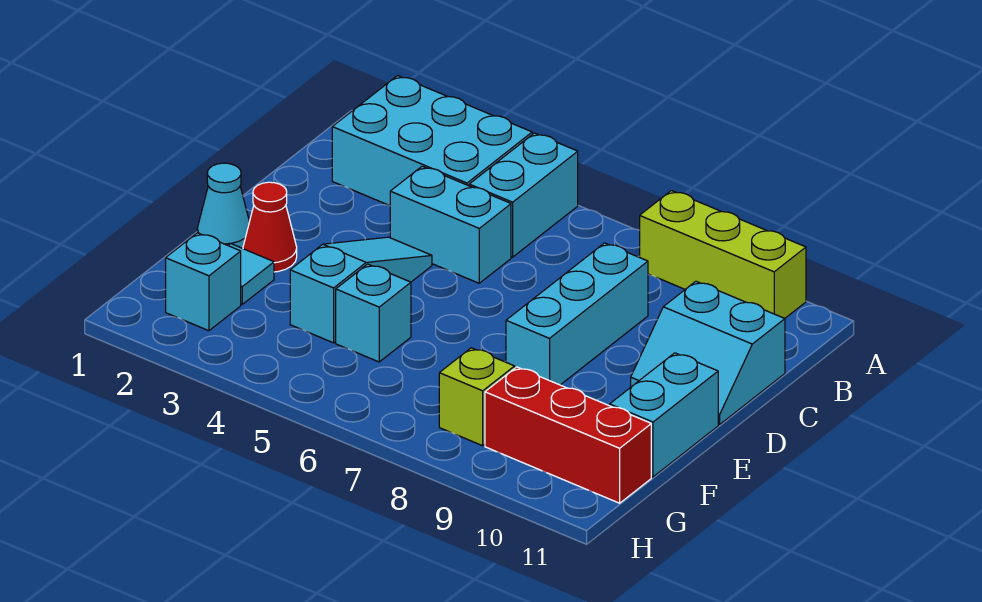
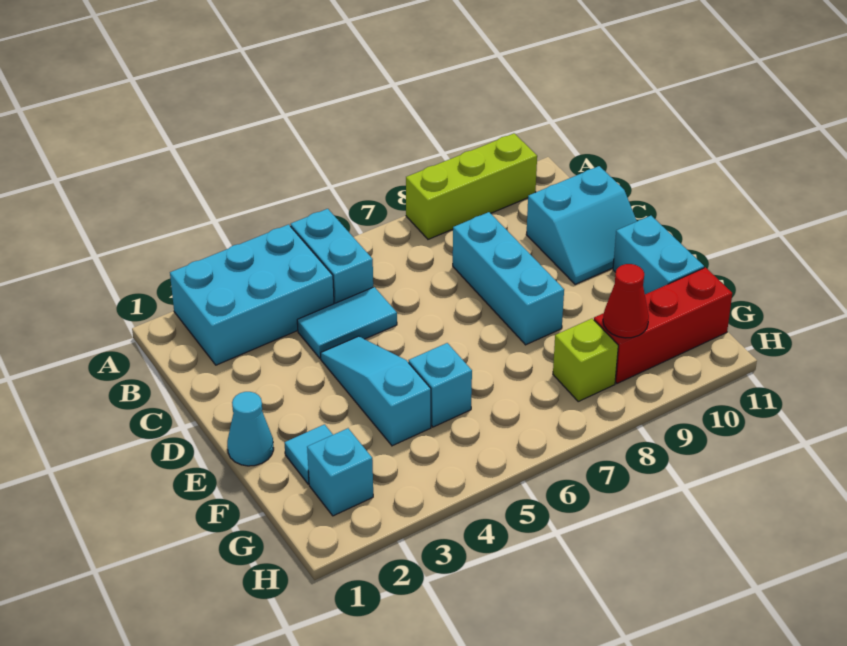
cyan 1x2 brick [390,166,511,283] -> cyan 1x2 tile [297,287,397,358]
red 1x1 cone [243,182,297,272] -> red 1x1 cone moved to [603,264,649,338]

